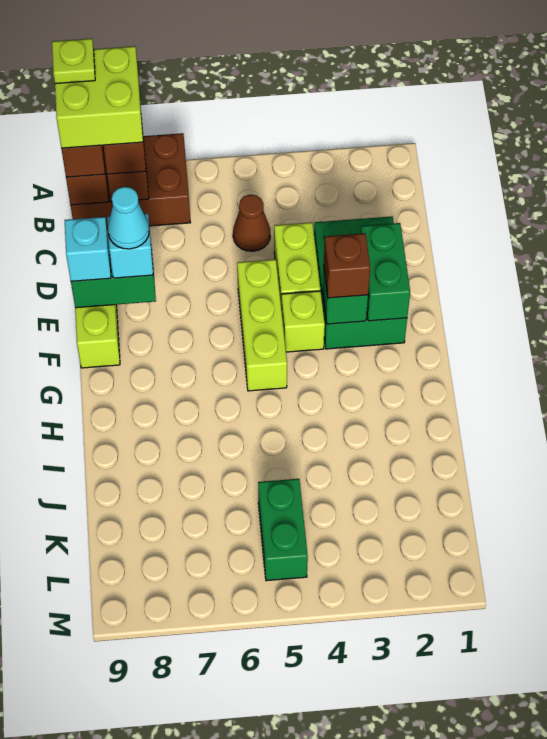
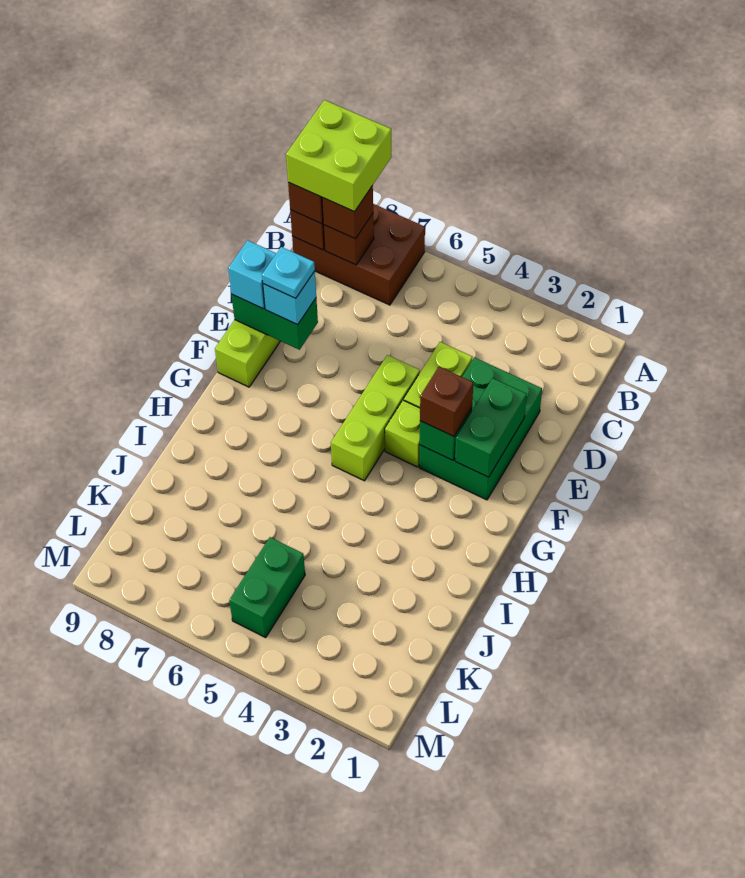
lime 1x1 plate [52,39,95,84] -> none
brown 1x1 cone [233,195,270,251] -> none
cyan 1x1 cone [108,187,149,249] -> cyan 1x1 plate [262,247,315,298]

